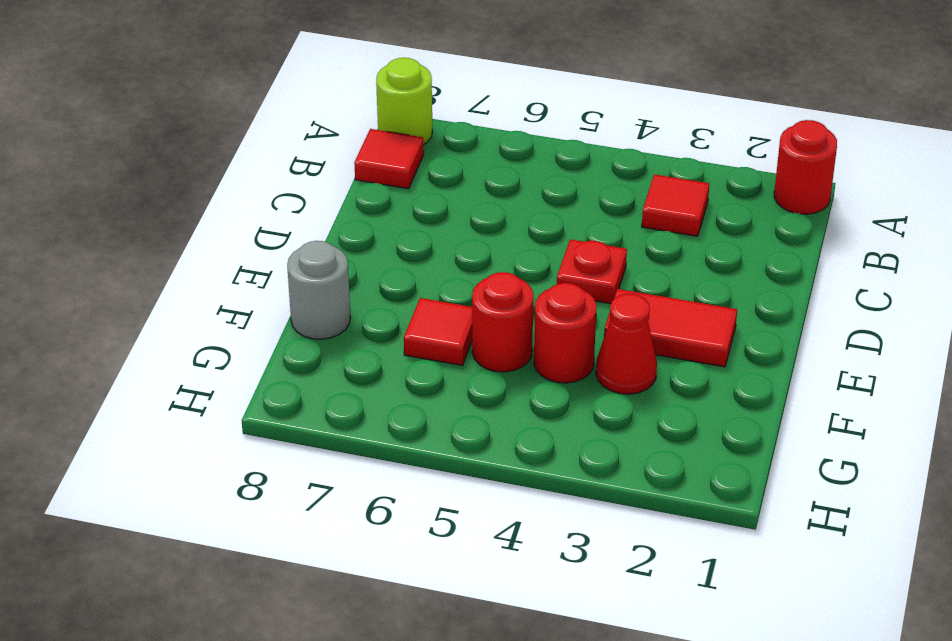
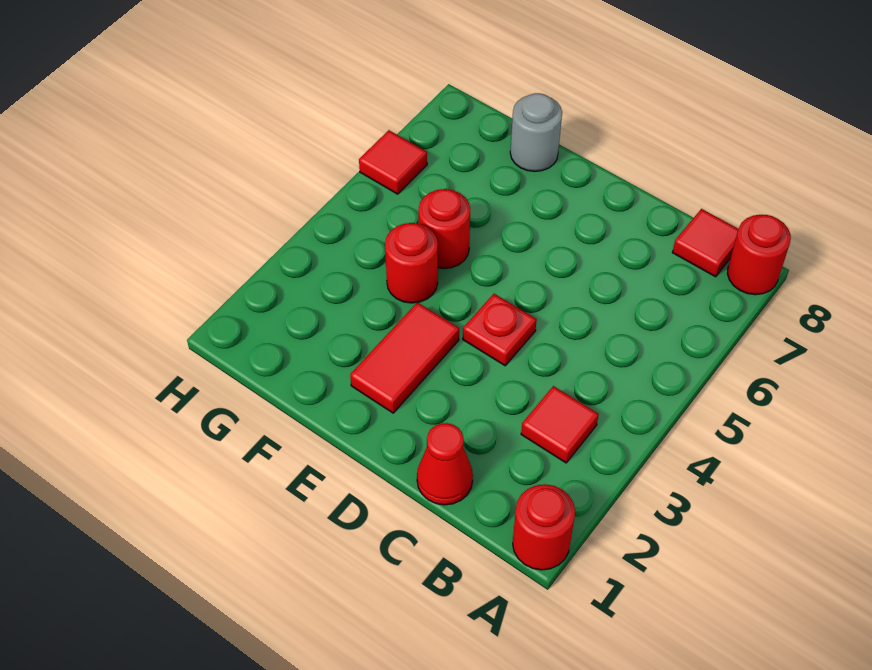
lime 1x1 round brick [376,58,432,145] -> red 1x1 round brick [727,215,791,295]
red 1x1 cone [596,294,657,394] -> red 1x1 cone moved to [417,423,473,505]
red 1x1 tile [404,298,472,365] -> red 1x1 tile moved to [359,130,427,194]

